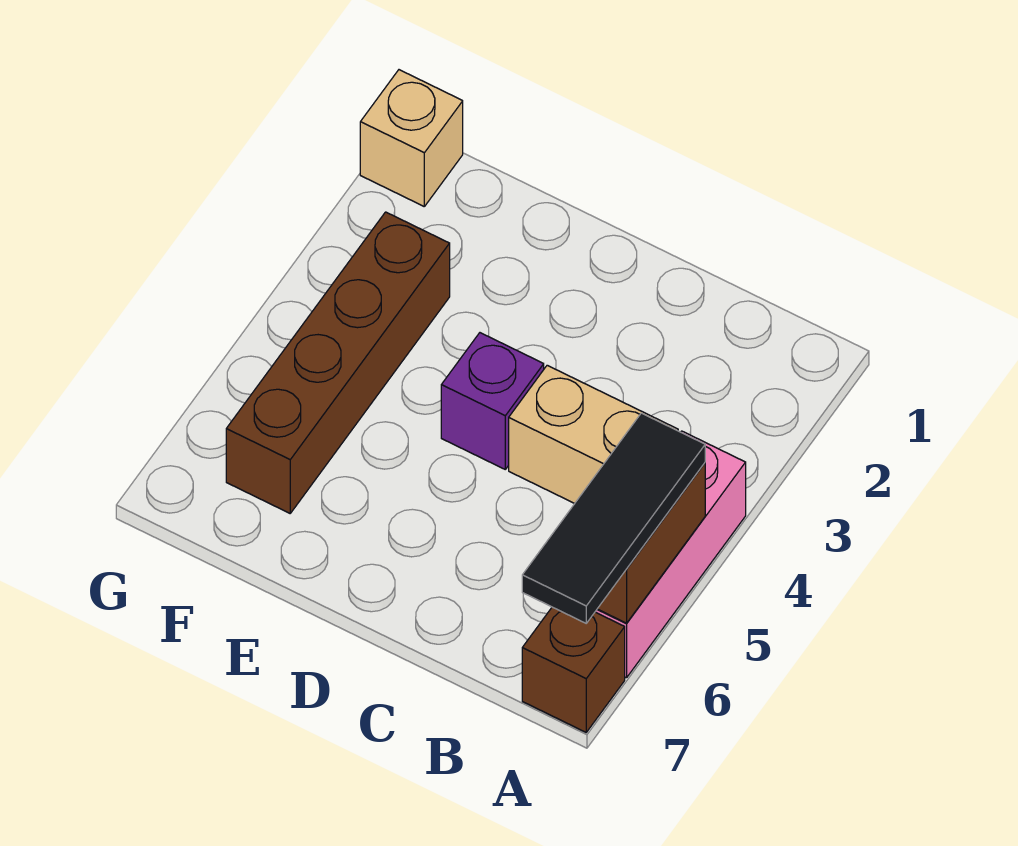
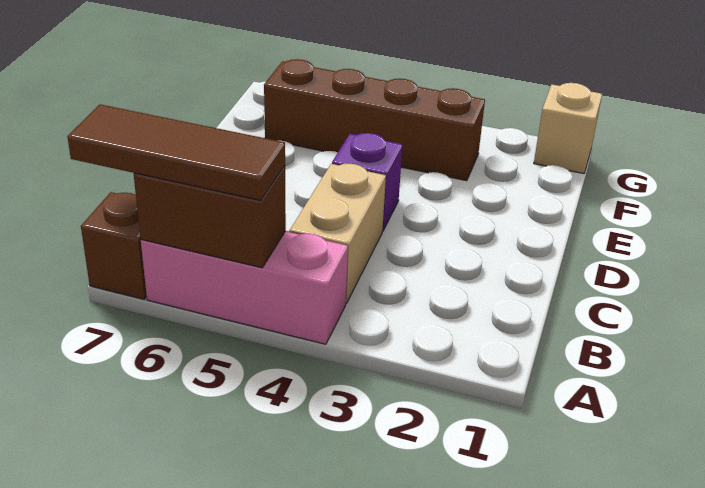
black 1x3 tile [522,413,705,623] -> brown 1x3 tile [67,104,285,201]

